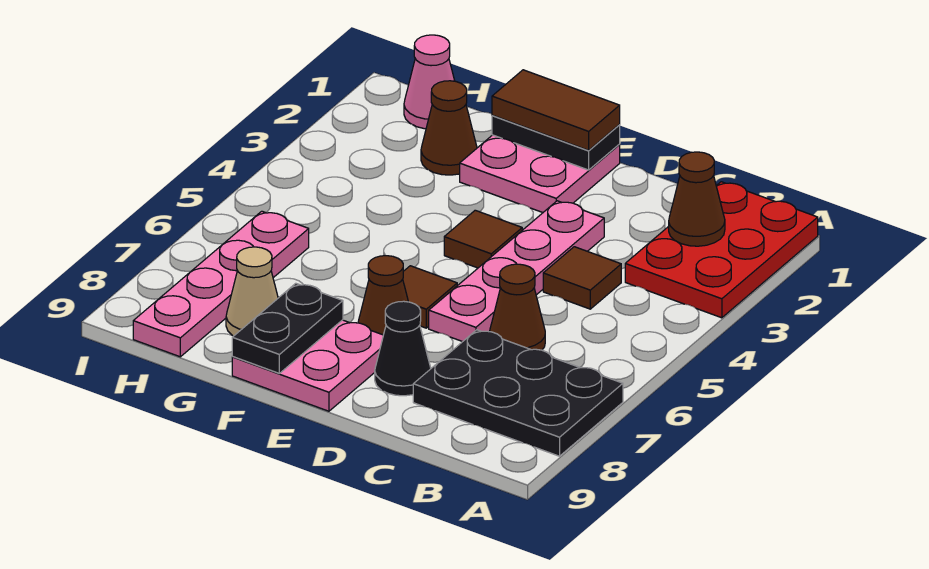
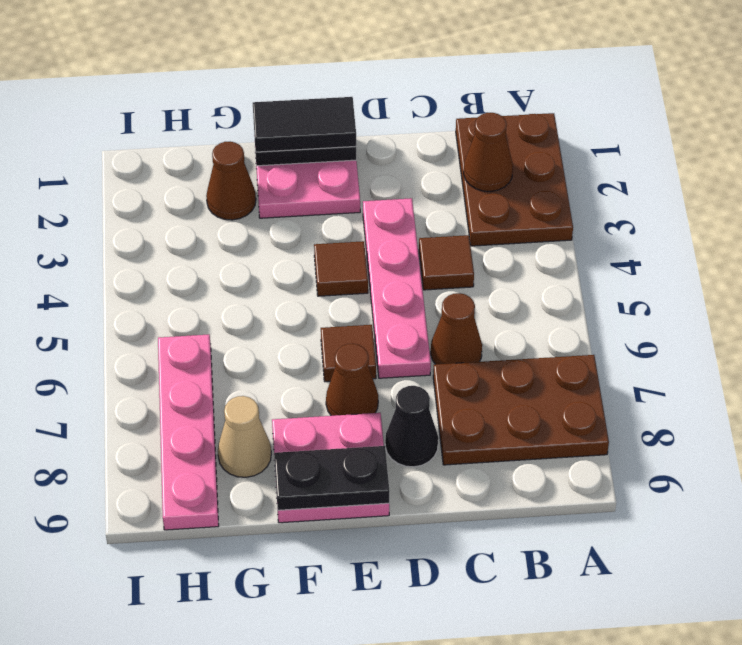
red 2x3 plate [625,182,818,318] -> brown 2x3 plate [456,113,573,246]
black 2x3 plate [413,330,623,456] -> brown 2x3 plate [433,355,609,465]
brown 1x2 tile [492,70,620,150] -> black 1x2 tile [253,97,356,152]
black 1x2 plate [232,283,343,373] -> black 1x2 plate turned to [274,446,389,510]
pink 1x1 cone [404,35,455,129] -> none

